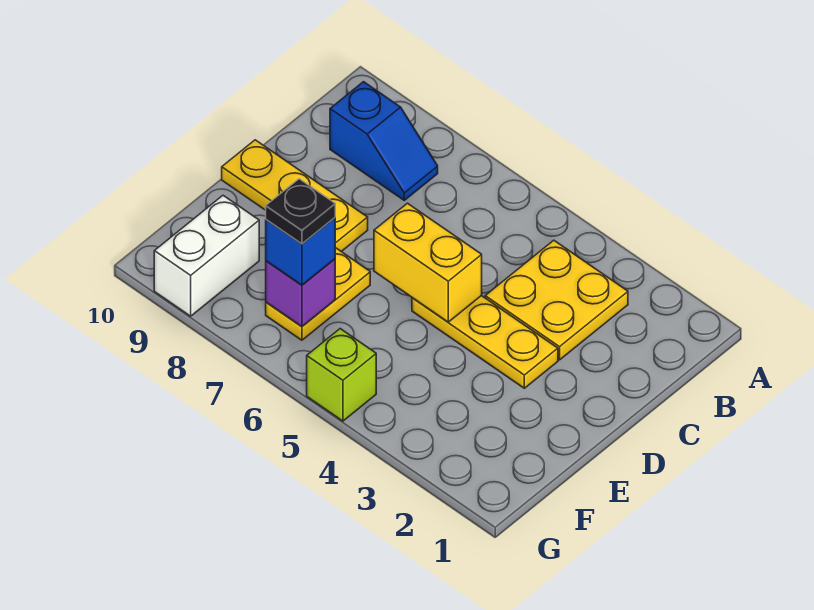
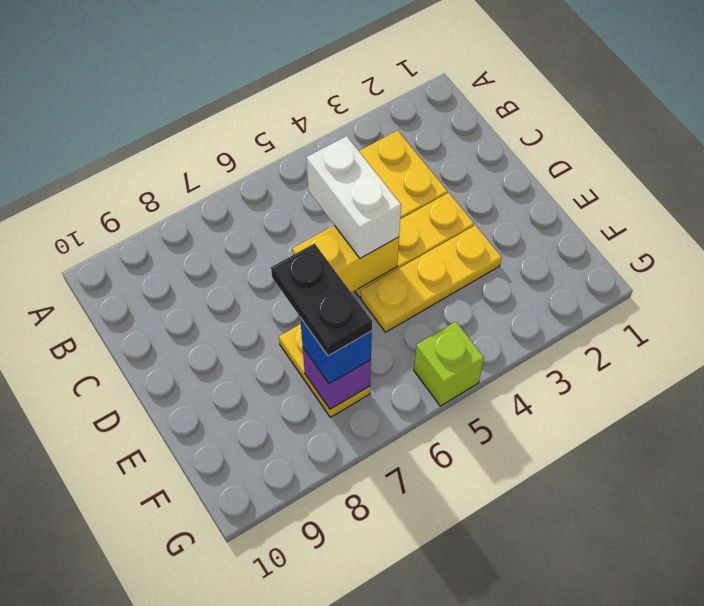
blue 1x2 slope [330,82,438,200] -> none
yellow 1x3 plate [222,140,368,252] -> yellow 1x3 plate moved to [361,225,502,332]
black 1x1 plate [266,179,335,244] -> black 1x2 plate [271,244,372,356]
white 1x2 brick [154,196,259,316] -> white 1x2 brick moved to [306,136,401,258]

